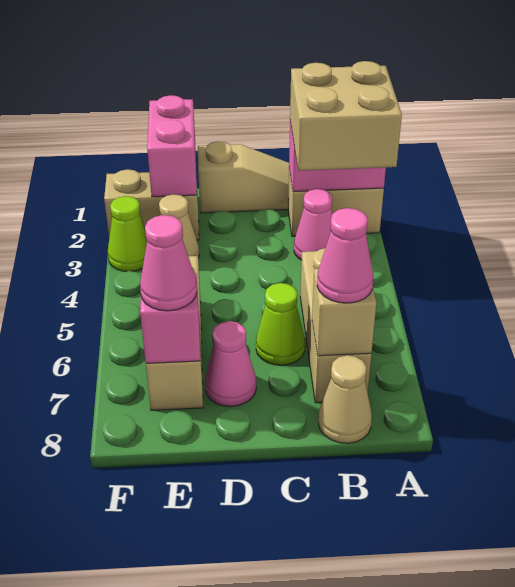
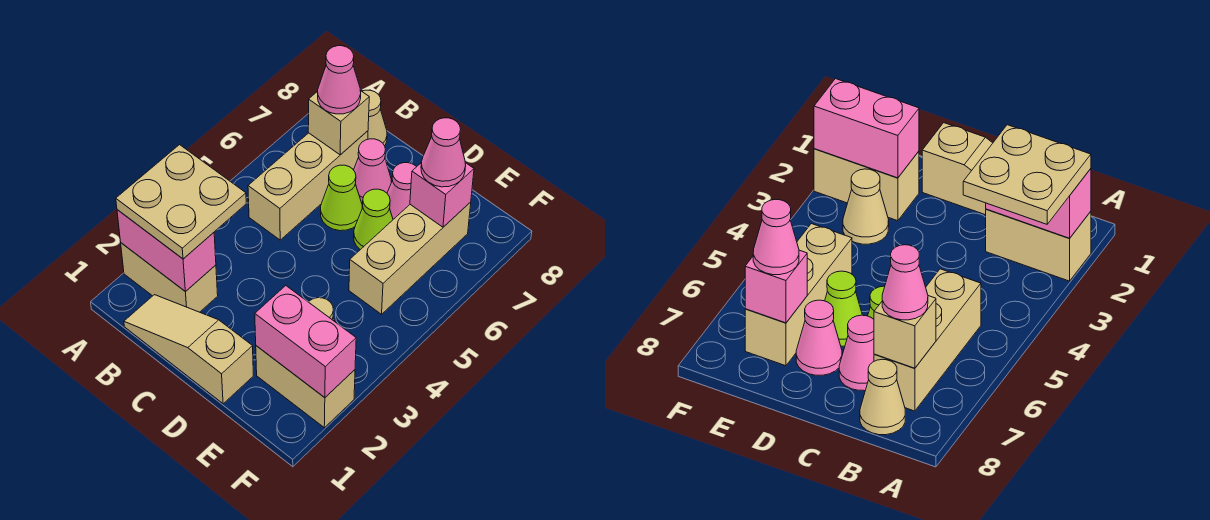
tan 2x2 brick [290,61,402,171] -> tan 2x2 plate [116,145,246,259]
pink 1x1 cone [294,189,332,260] -> pink 1x1 cone moved to [354,139,392,203]
pink 1x2 brick [147,95,197,197] -> pink 1x2 brick turned to [255,286,356,398]
lime 1x1 cone [108,196,147,271] -> lime 1x1 cone moved to [354,189,393,250]

